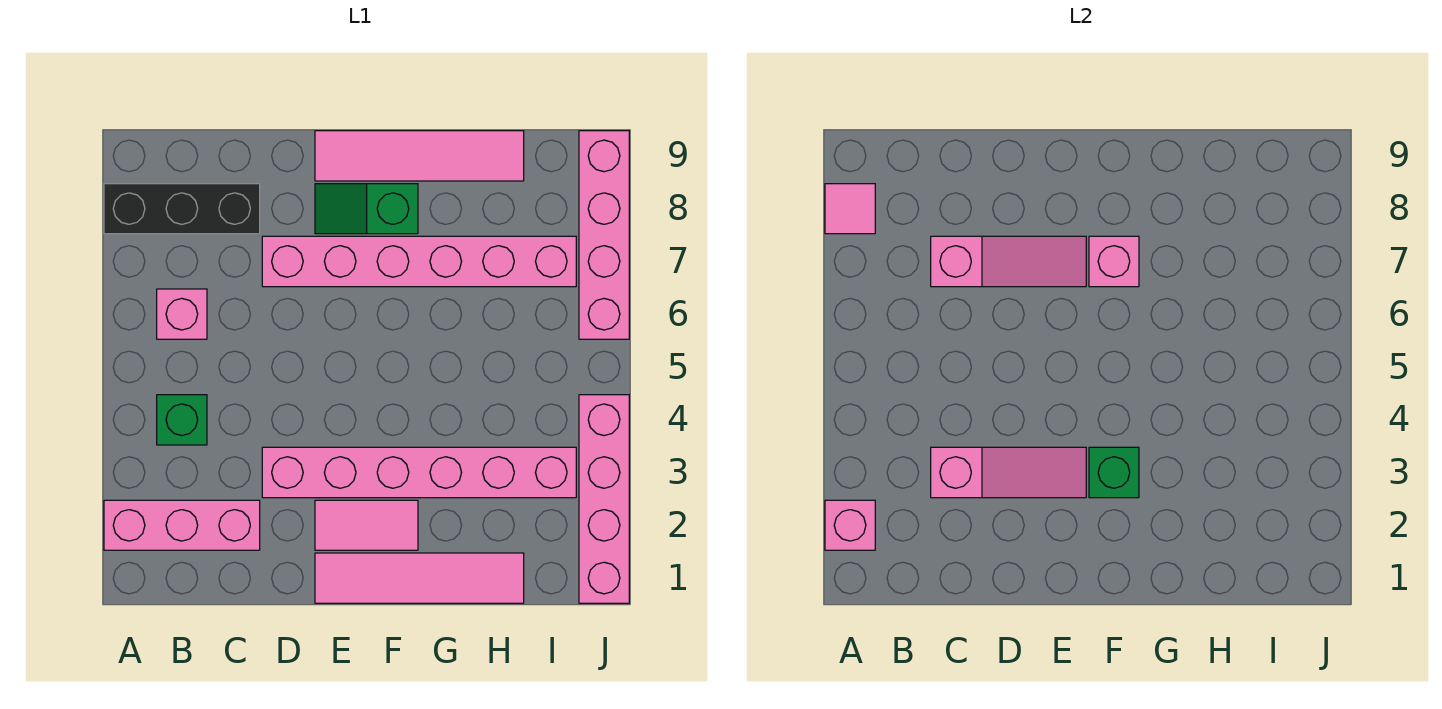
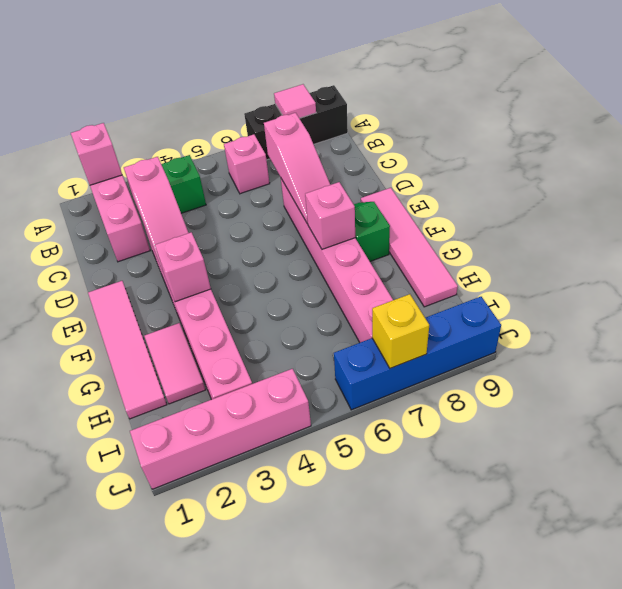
black 1x3 brick [104,184,260,234] -> black 1x3 brick turned to [244,85,348,160]
pink 1x2 tile [315,500,418,550] -> pink 1x2 tile moved to [144,323,205,404]
green 1x1 brick [1089,447,1139,498] -> pink 1x1 brick [155,232,211,302]
pink 1x4 brick [579,131,629,339] -> blue 1x4 brick [334,297,501,410]
none -> yellow 1x1 brick [372,294,429,368]

